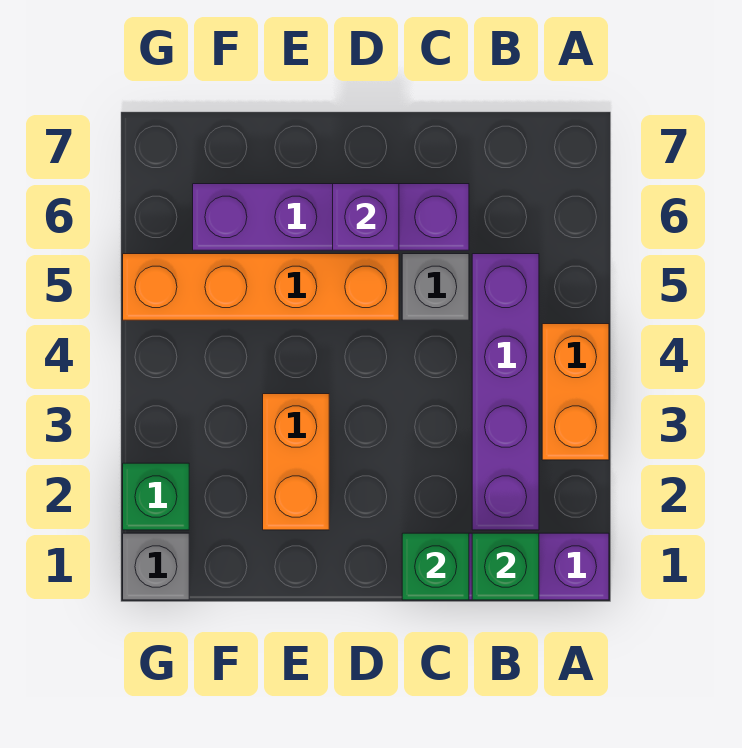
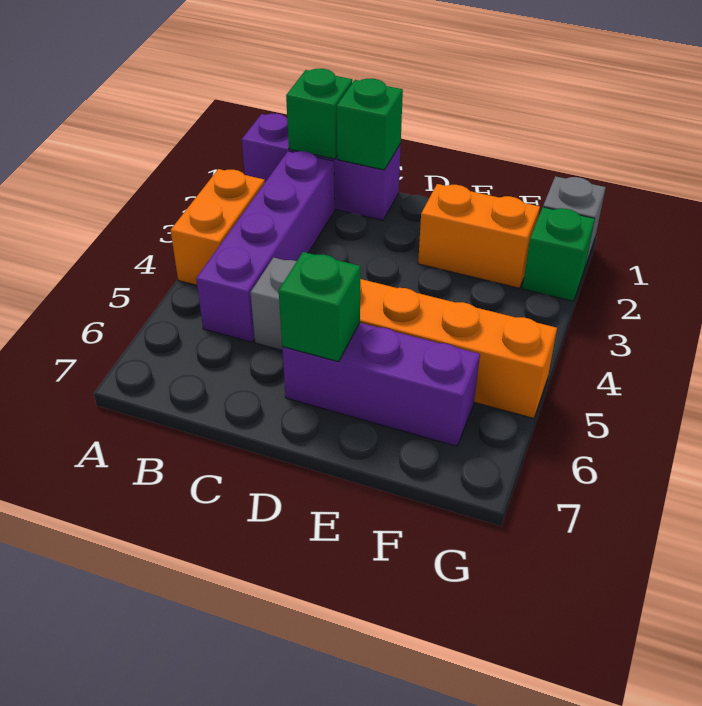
purple 1x4 brick [193,184,469,250] -> purple 1x3 brick [282,323,480,446]
purple 1x1 brick [333,184,399,250] -> green 1x1 brick [279,252,360,362]
orange 1x2 brick [263,394,329,530] -> orange 1x2 brick turned to [418,184,540,288]

